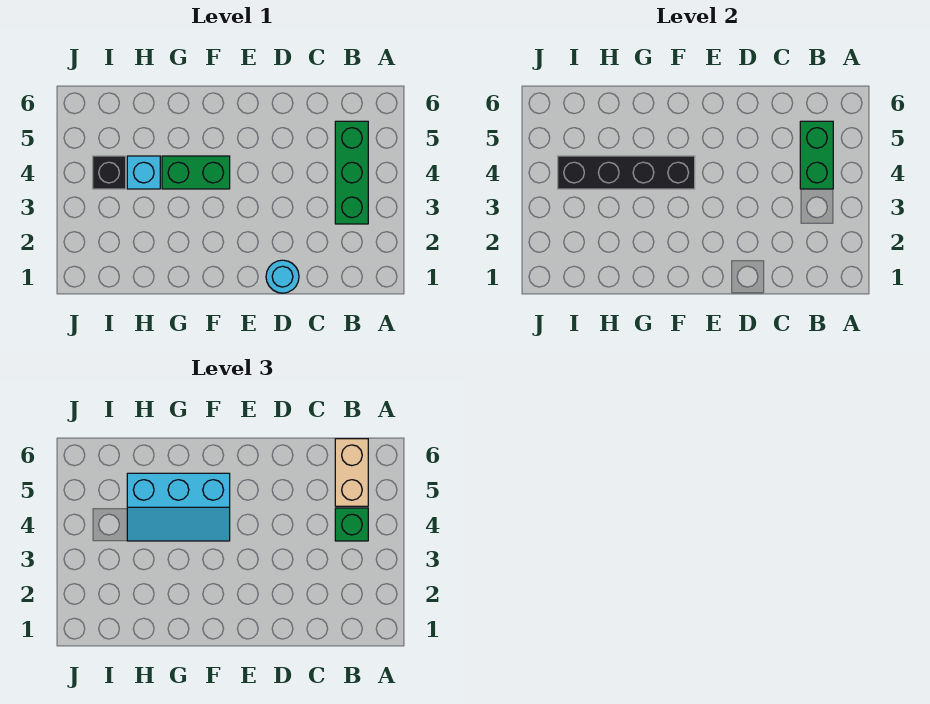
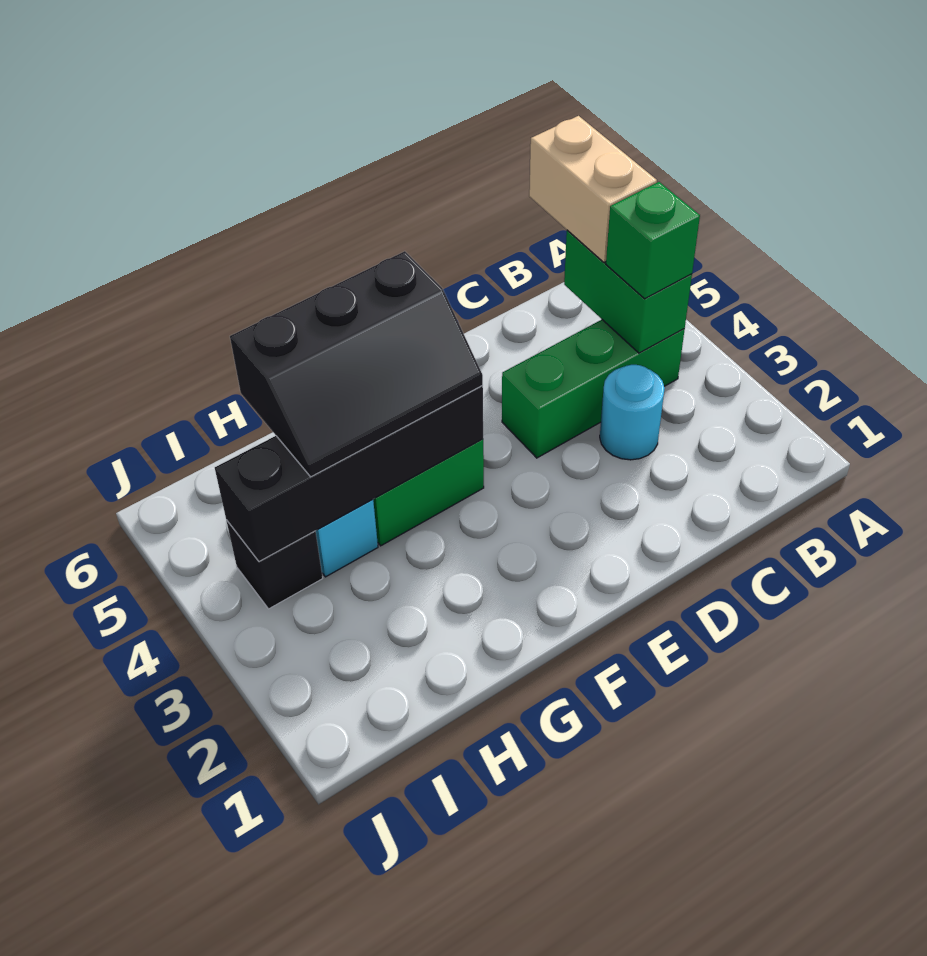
green 1x3 brick [335,121,368,224] -> green 1x3 brick turned to [502,320,685,458]
cyan 1x1 round brick [266,260,299,293] -> cyan 1x1 round brick moved to [600,365,665,460]
cyan 2x3 slope [127,473,230,541] -> black 2x3 slope [230,251,483,477]

